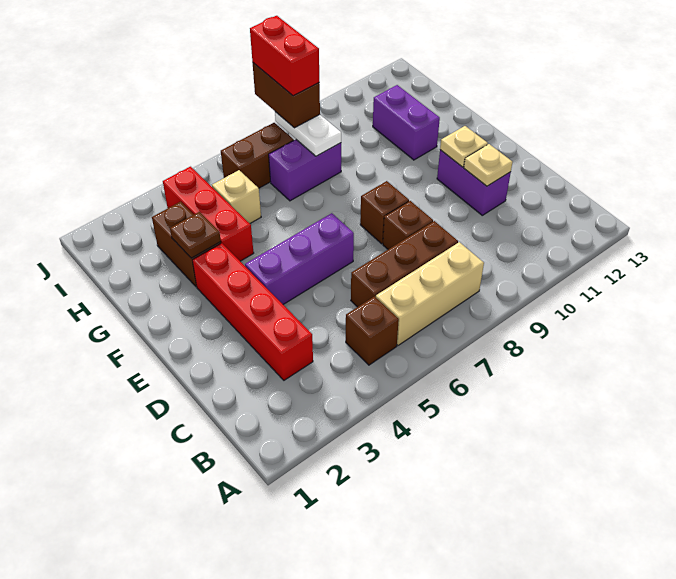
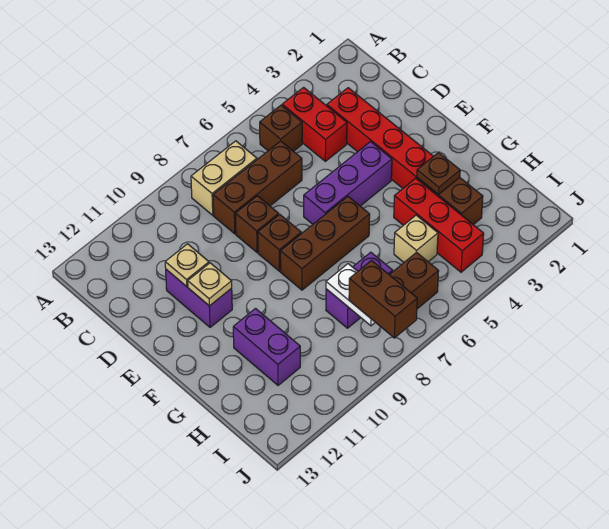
tan 1x3 brick [376,242,484,345] -> tan 1x2 brick [191,141,257,215]
none -> brown 1x3 brick [280,197,370,290]
red 1x2 brick [250,16,319,96] -> red 1x2 brick moved to [282,87,347,161]

